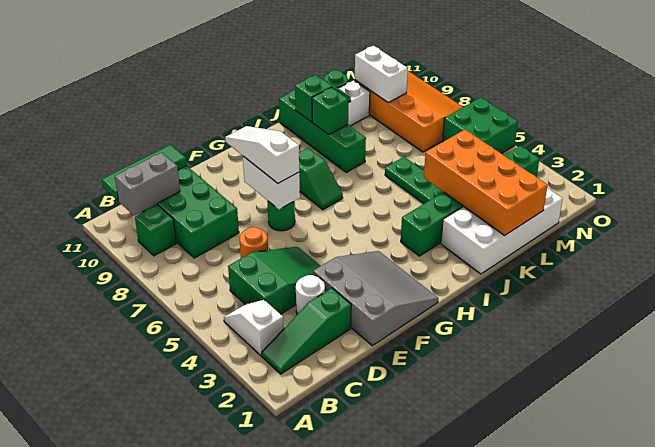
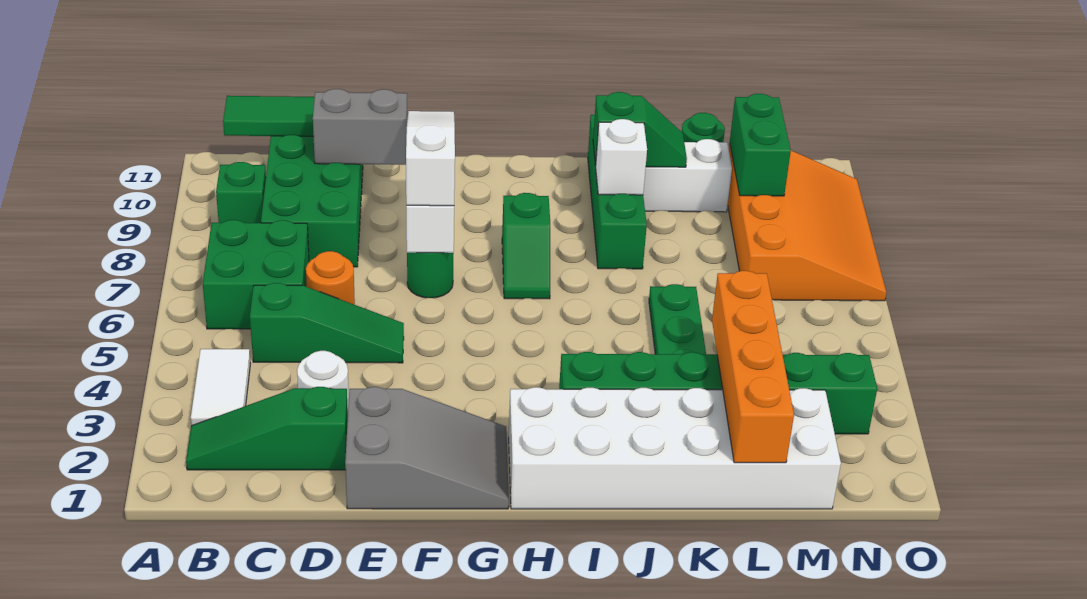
white 1x2 slope [224,300,284,356] -> white 1x2 tile [191,349,250,426]
grey 1x2 brick [115,153,180,216] -> grey 1x2 brick moved to [313,89,407,165]
green 2x3 slope [228,247,320,314] -> green 1x3 slope [250,283,404,363]
grey 3x3 slope [313,251,438,346] -> grey 2x3 slope [345,387,509,509]
white 2x4 brick [441,188,563,274] -> white 2x6 brick [509,387,841,509]
green 1x1 brick [312,87,348,135] -> white 1x1 brick [596,119,647,195]
orange 2x4 brick [424,130,548,236] -> orange 1x4 brick [712,271,794,463]
white 1x2 brick [355,46,408,103] -> green 1x2 brick [730,94,791,196]
green 2x2 brick [443,97,518,154] -> green 2x2 brick moved to [203,220,309,329]

